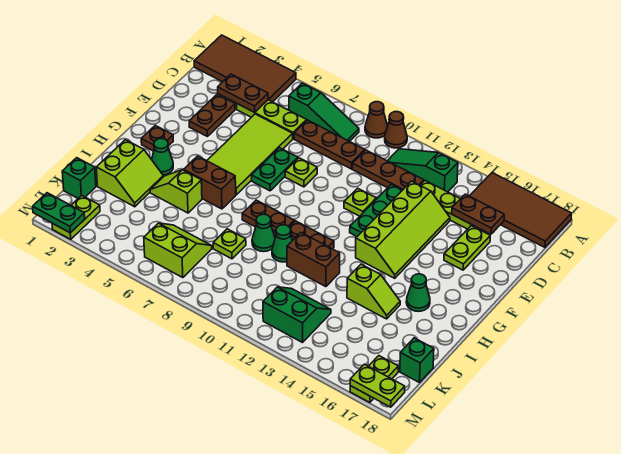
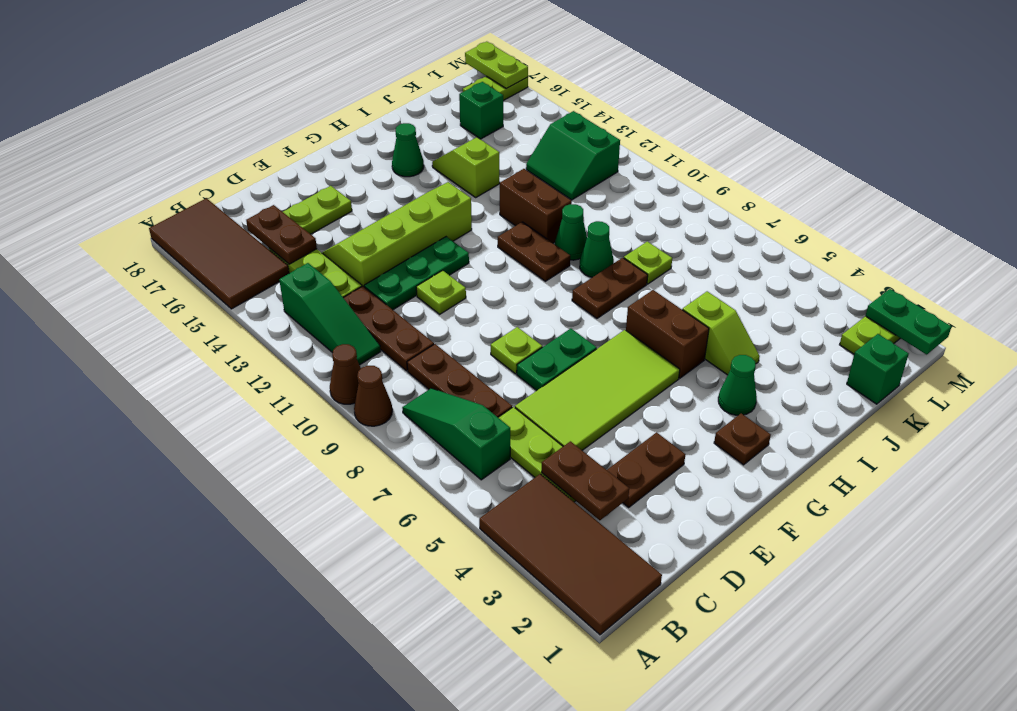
brown 1x2 plate [242,200,294,237] -> brown 1x2 plate turned to [572,258,648,318]
lime 2x2 slope [96,140,163,207] -> none
lime 2x2 slope [144,223,212,278] -> none
green 1x1 brick [400,338,434,383] -> green 1x1 brick moved to [459,82,503,139]

